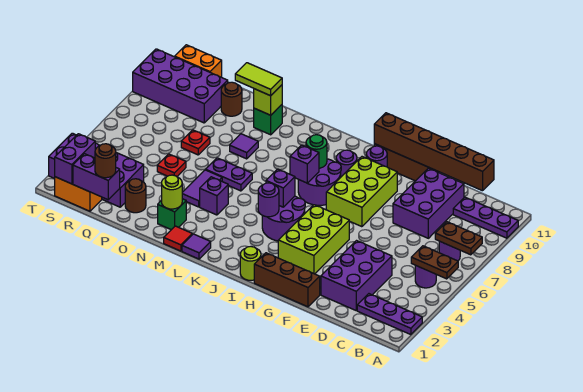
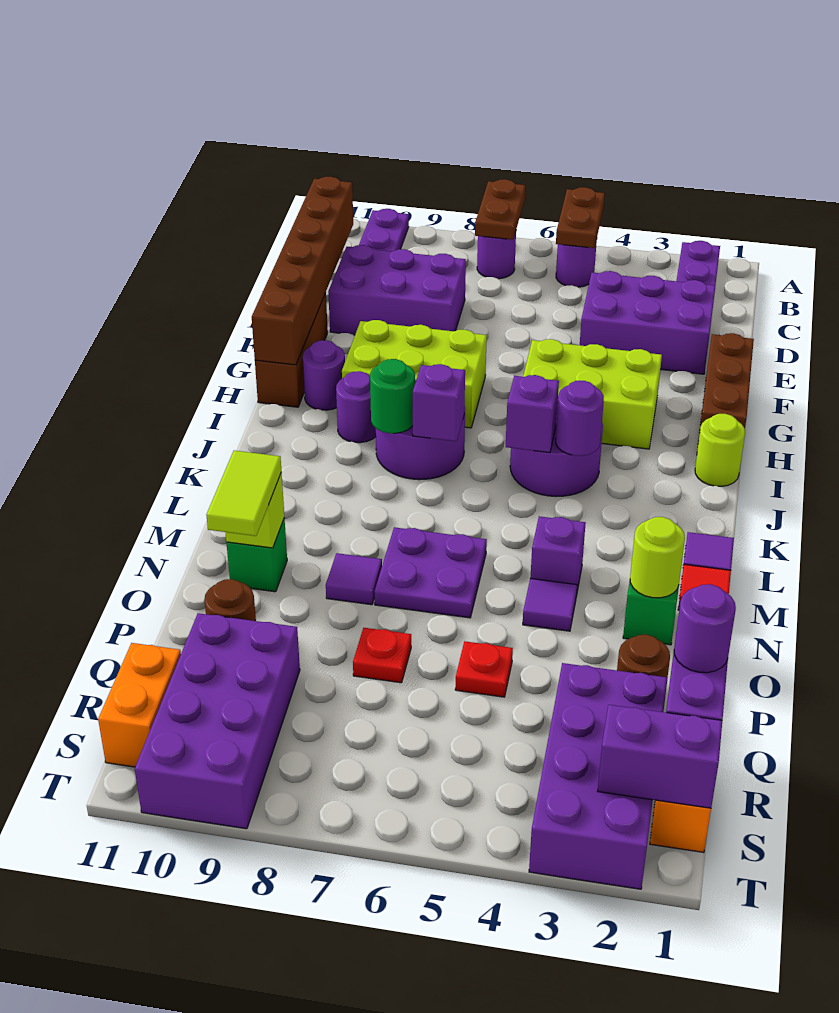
purple 1x2 plate [206,158,252,191] -> purple 2x2 plate [374,527,487,618]
purple 1x2 tile [182,170,222,207] -> purple 1x1 tile [523,578,577,631]
brown 1x1 round brick [95,144,116,178] -> purple 1x1 round brick [674,584,736,673]

